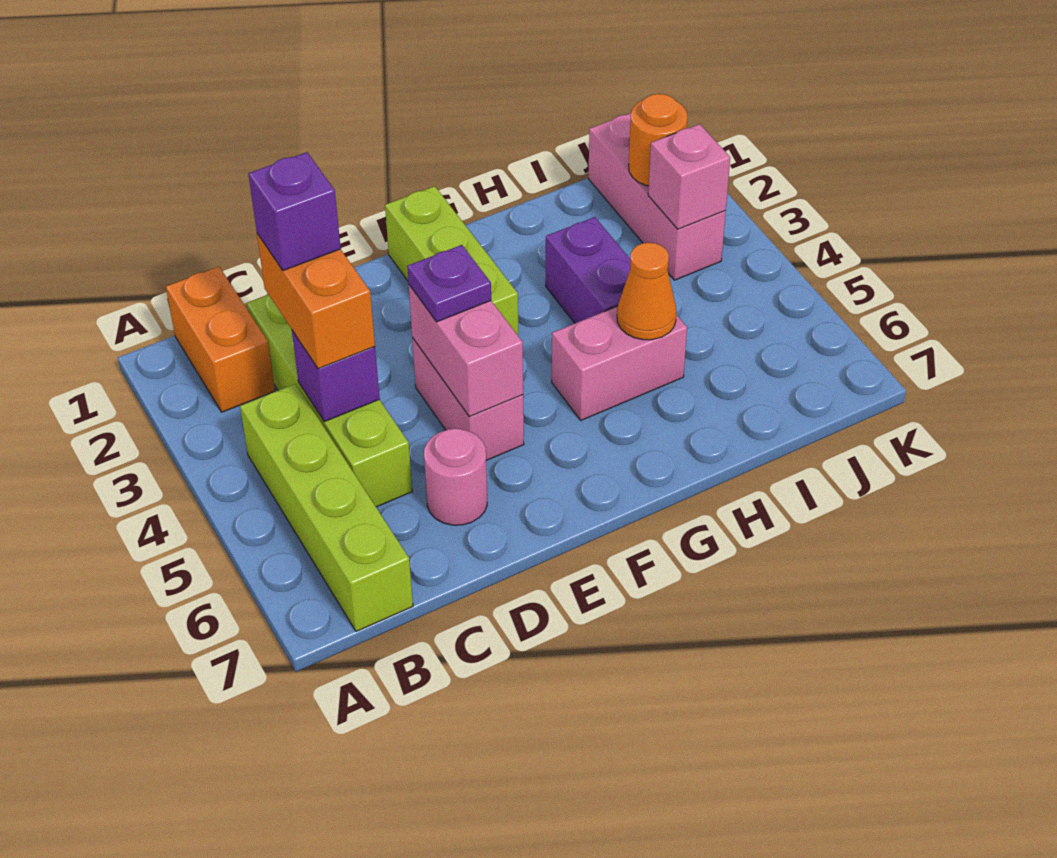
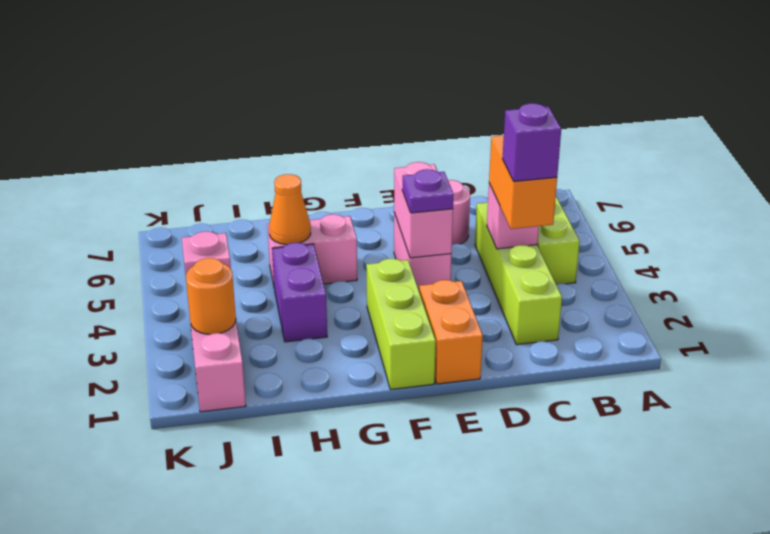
orange 1x2 brick [166,267,275,412] -> orange 1x2 brick moved to [419,280,483,384]
purple 1x1 brick [292,331,380,422] -> pink 1x1 brick [487,183,539,249]

